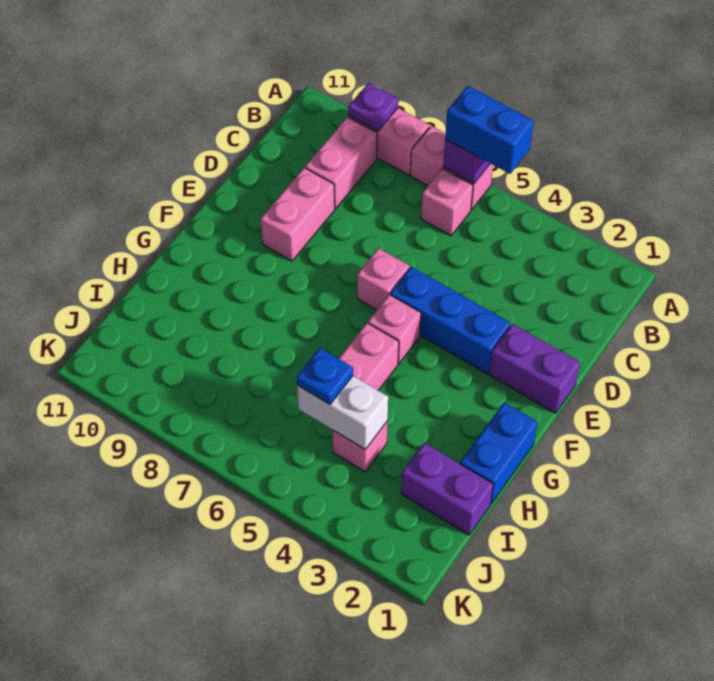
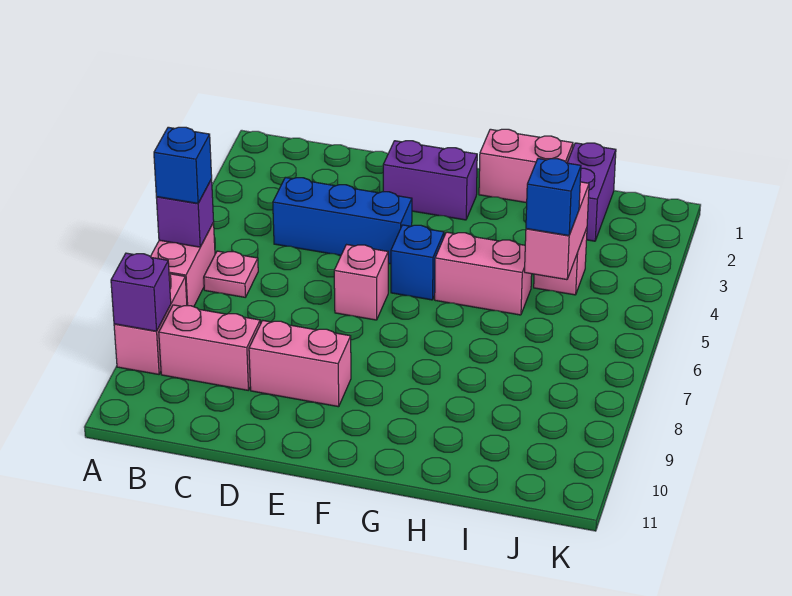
blue 1x2 brick [445,86,534,174] -> blue 1x1 brick [154,127,212,203]
purple 1x1 plate [348,83,398,131] -> purple 1x1 brick [111,253,171,331]
pink 1x1 brick [421,169,473,236] -> pink 1x1 plate [204,251,258,297]
purple 1x2 brick [489,324,580,413] -> purple 1x2 brick turned to [383,141,477,220]
blue 1x3 brick [390,267,511,374] -> blue 1x3 brick turned to [273,177,412,264]
pink 1x1 brick [368,295,421,364] -> blue 1x1 brick [391,225,444,300]
blue 1x2 brick [460,403,537,504] -> pink 1x2 brick [479,129,573,203]
white 1x2 brick [297,376,388,449] -> pink 1x2 brick [525,182,589,280]
blue 1x1 plate [297,348,353,404] -> blue 1x1 brick [526,159,581,236]

